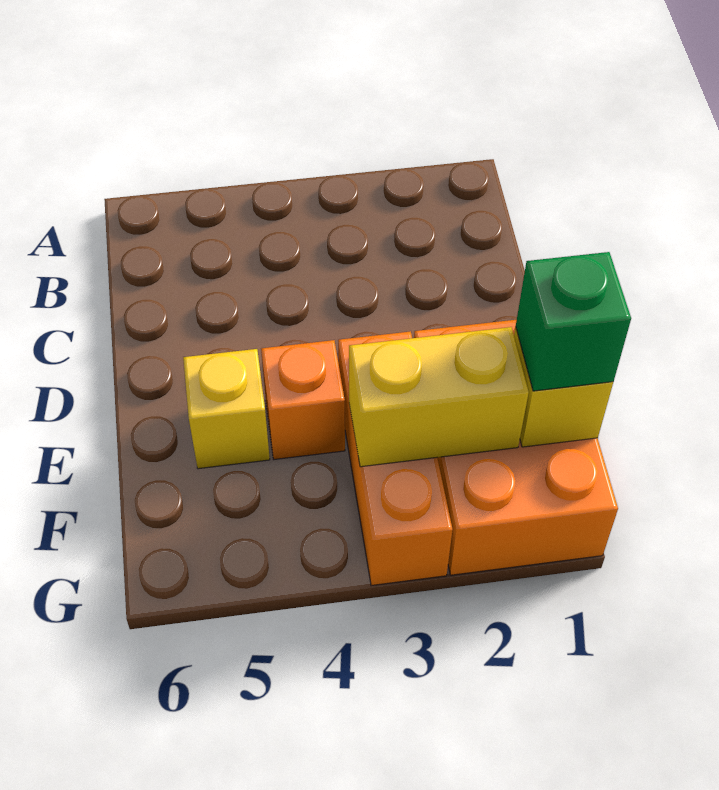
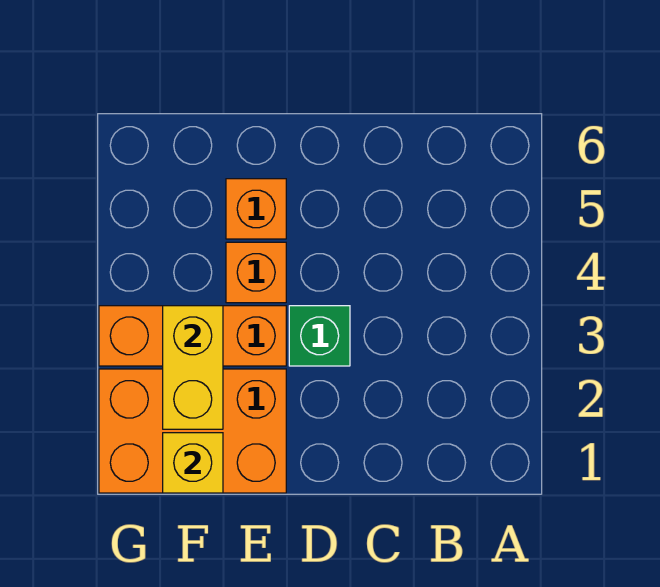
yellow 1x1 brick [183,349,270,469] -> orange 1x1 brick [226,179,286,239]
green 1x1 brick [516,252,631,391] -> green 1x1 brick moved to [289,306,350,366]

